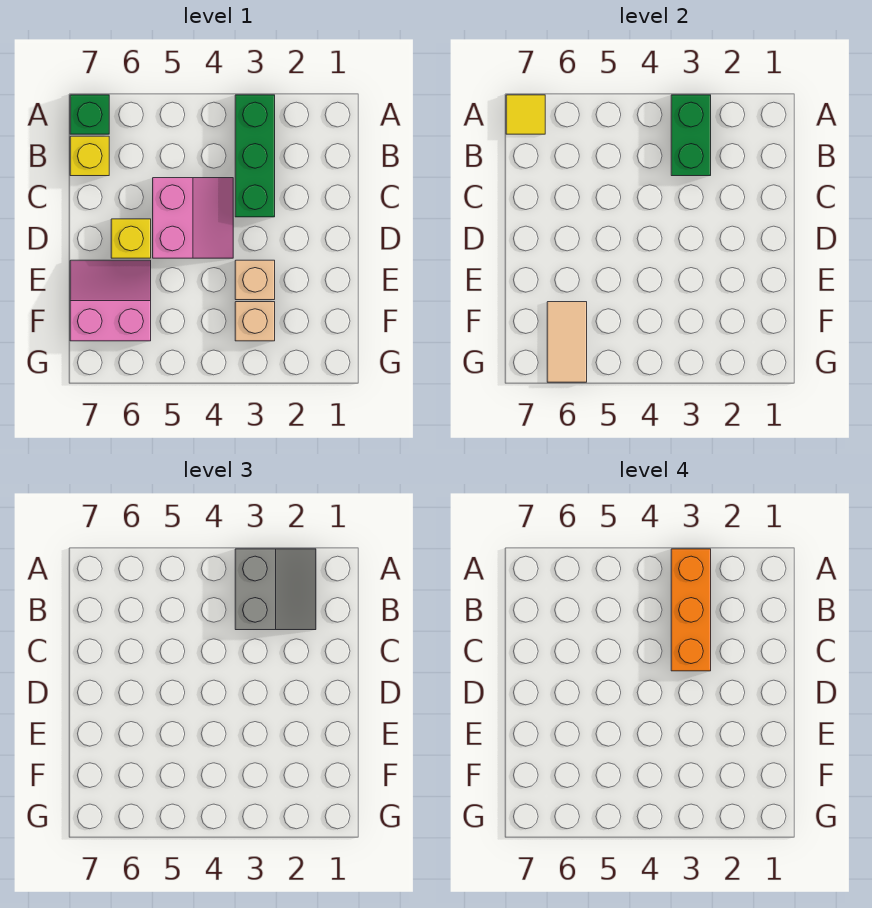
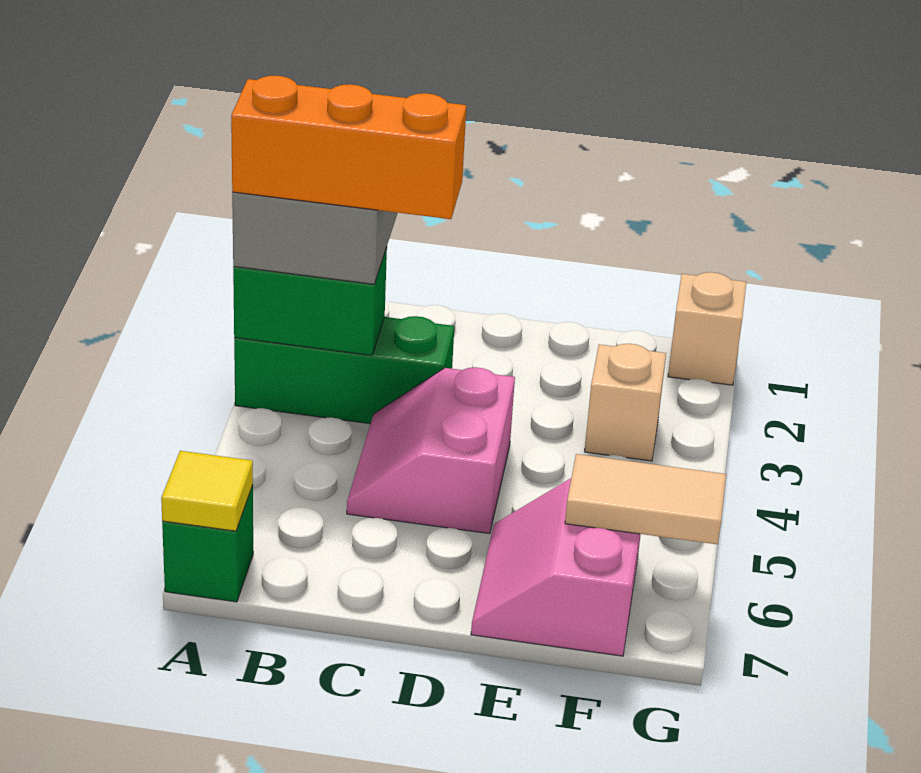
yellow 1x1 brick [70,136,109,176] -> none
pink 2x2 slope [153,178,233,258] -> pink 2x2 slope turned to [347,367,515,534]
yellow 1x1 brick [111,219,151,258] -> none
tan 1x1 brick [235,260,275,300] -> tan 1x1 brick moved to [668,272,746,385]

